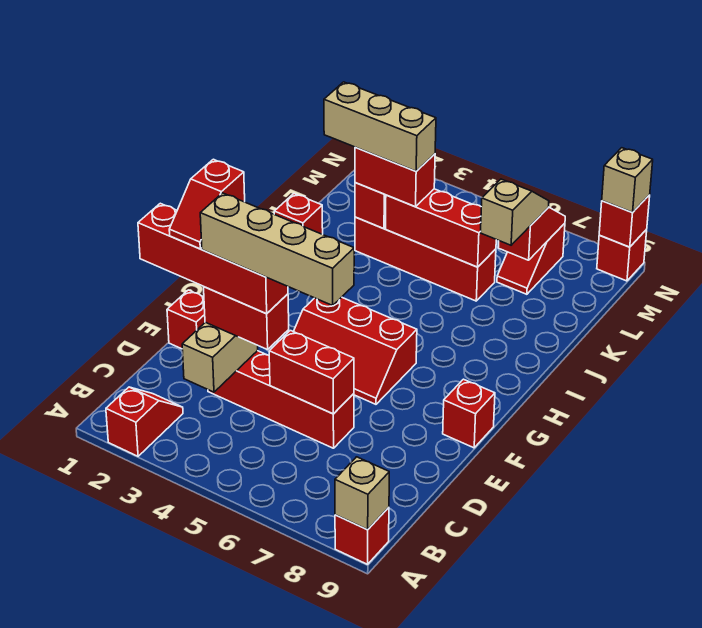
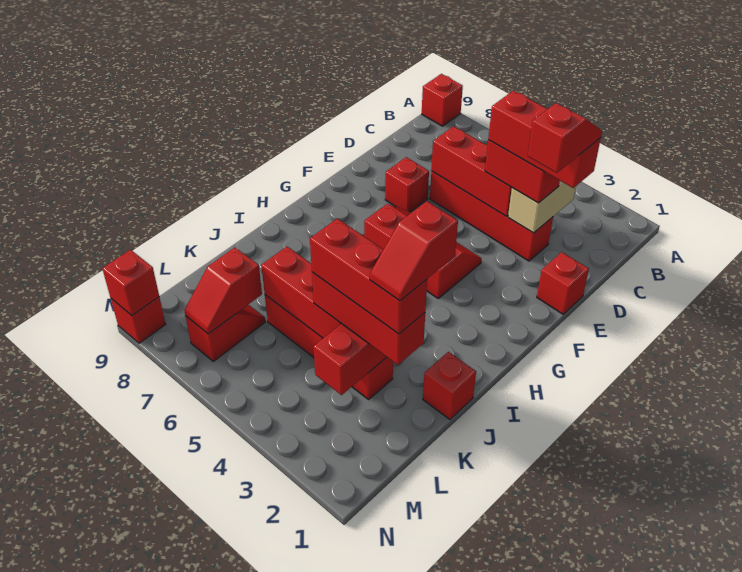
red 1x2 slope [106,387,183,456] -> red 1x2 slope moved to [370,201,458,301]
tan 1x1 brick [335,457,389,530] -> none
red 1x4 brick [138,203,288,314] -> red 1x3 brick [488,91,601,188]
tan 1x4 brick [200,193,354,305] -> none
red 1x2 brick [269,331,354,414] -> red 1x3 brick [431,126,512,216]
red 1x1 brick [443,379,495,448] -> red 1x1 brick moved to [385,157,429,212]
tan 1x3 brick [324,82,436,171] -> red 1x3 brick [310,218,427,334]
red 1x2 brick [355,147,435,207] -> red 1x3 brick [312,272,425,365]
tan 1x2 slope [481,179,549,245] -> none
tan 1x1 brick [602,148,653,213] -> none

